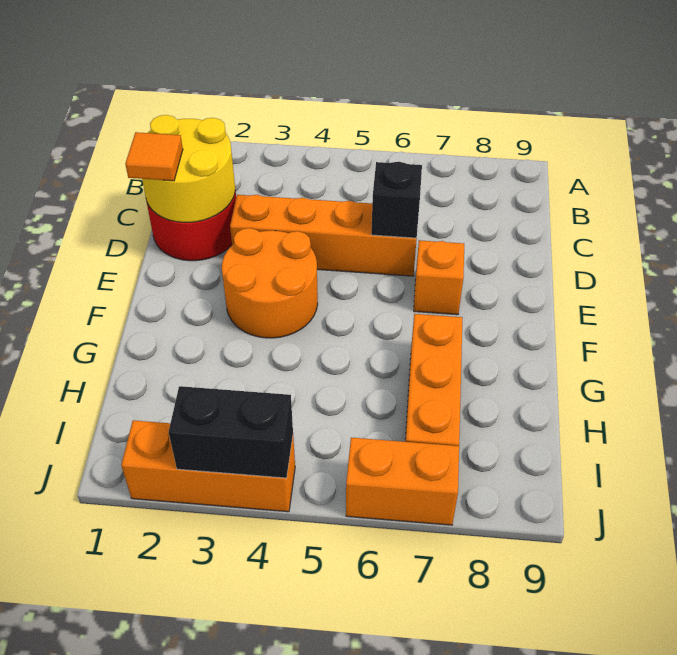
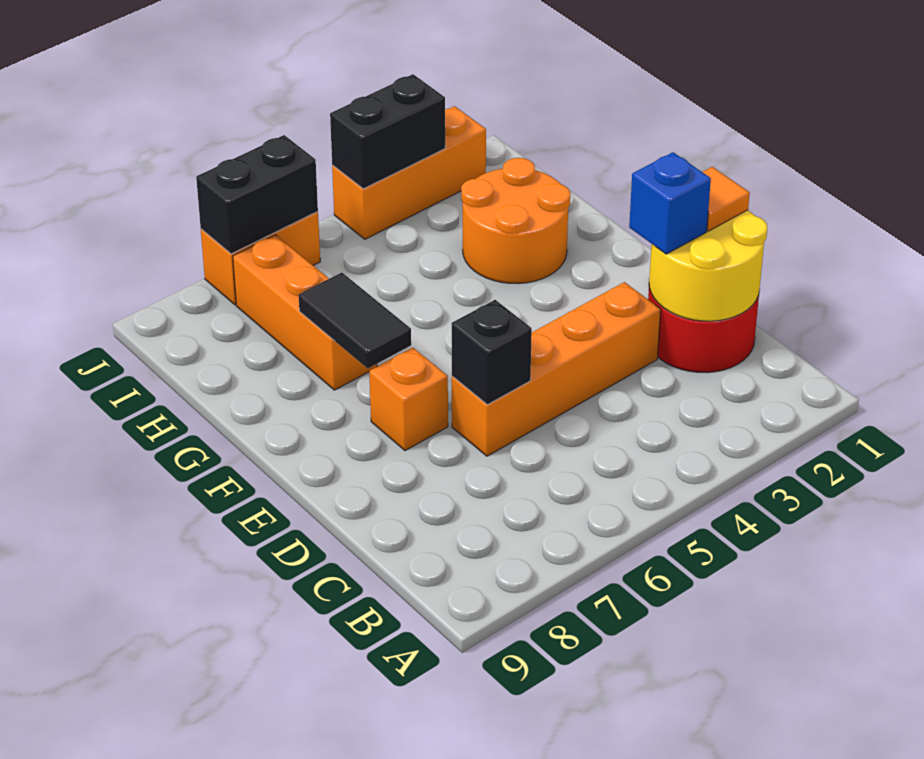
none -> blue 1x1 brick [629,152,711,254]
orange 2x2 round brick [222,228,318,338] -> orange 2x2 round brick moved to [461,158,570,284]
none -> black 1x2 tile [298,272,411,368]
none -> black 1x2 brick [196,135,318,254]

